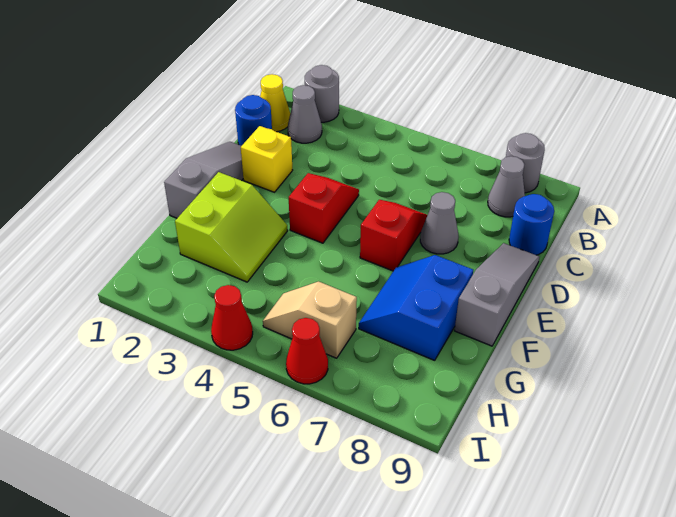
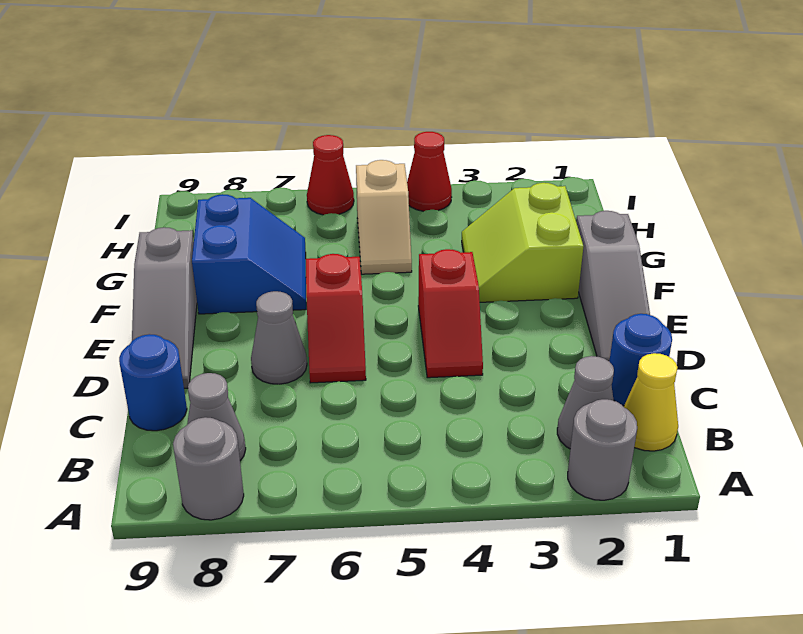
yellow 1x1 brick [241,126,293,192] -> none
tan 1x2 slope [263,282,357,358] -> tan 1x2 slope turned to [356,160,412,274]

